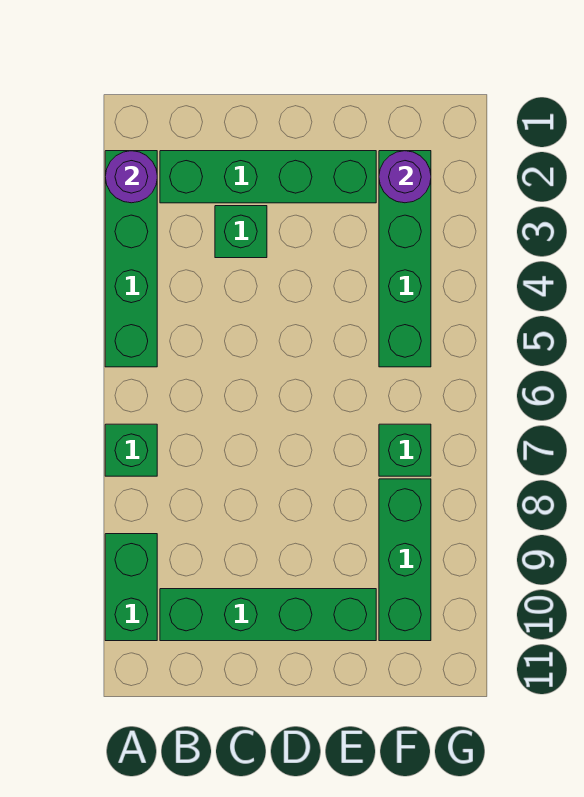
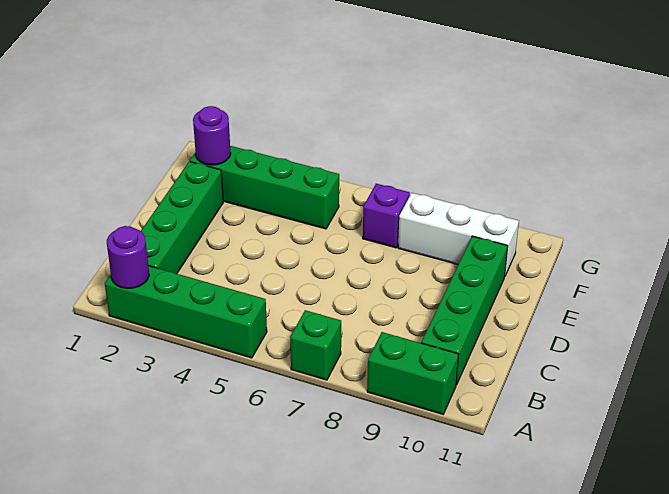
green 1x1 brick [215,206,267,258] -> none
green 1x1 brick [379,424,431,476] -> purple 1x1 brick [363,184,410,248]
green 1x3 brick [379,479,431,641] -> white 1x3 brick [398,193,519,276]

